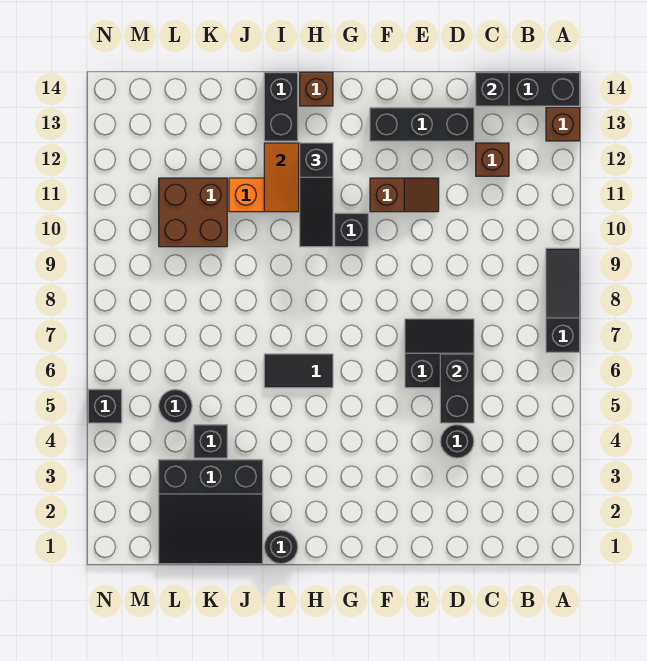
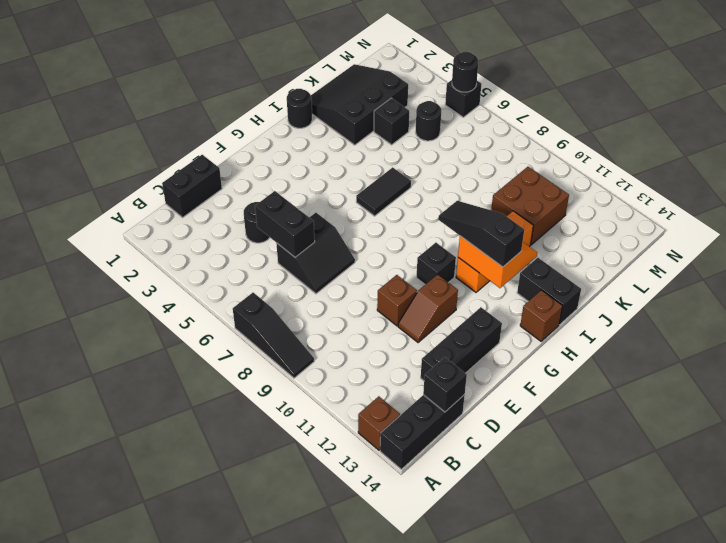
none -> black 1x2 brick [162,155,222,217]
brown 1x1 brick [476,143,509,176] -> brown 1x1 brick moved to [377,275,417,326]
none -> black 1x1 round brick [452,52,478,92]

